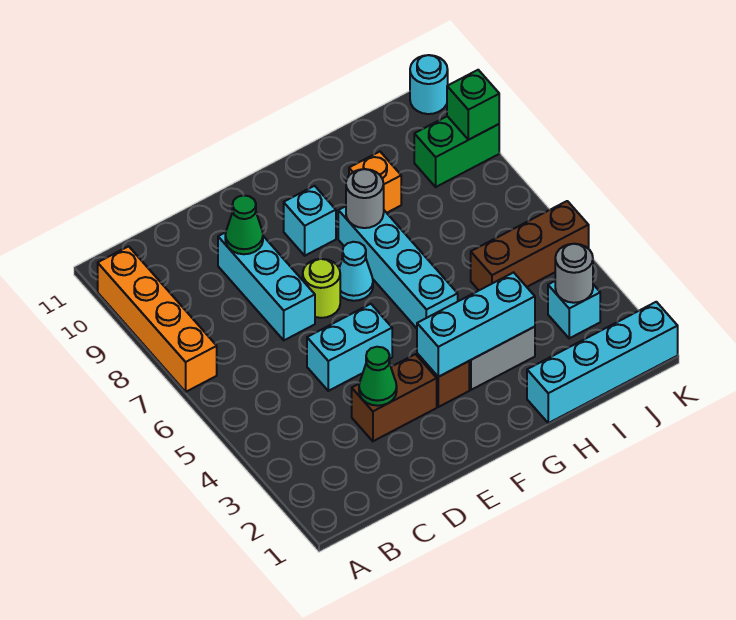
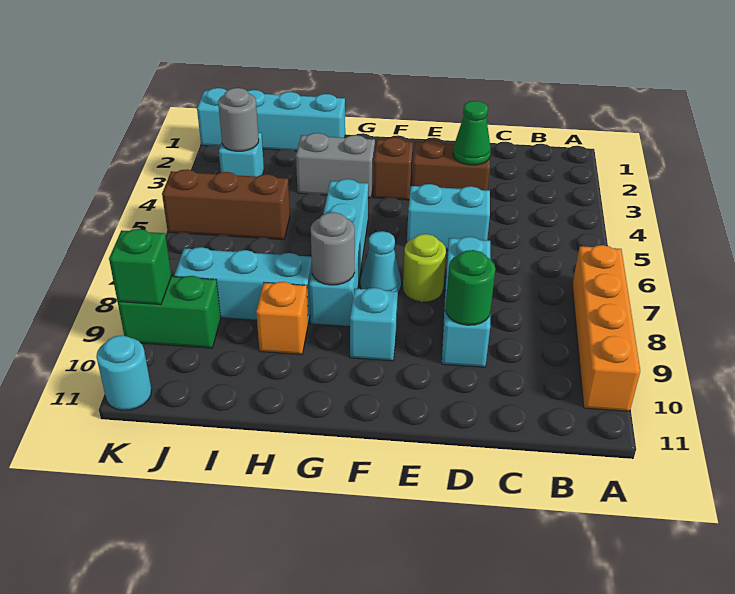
green 1x1 cone [225,195,263,254] -> green 1x1 round brick [446,250,495,325]
cyan 1x3 brick [417,272,535,377] -> cyan 1x3 brick moved to [174,247,312,323]

